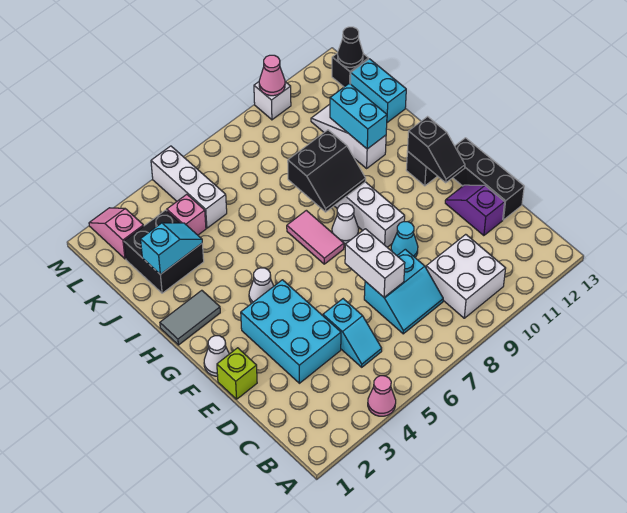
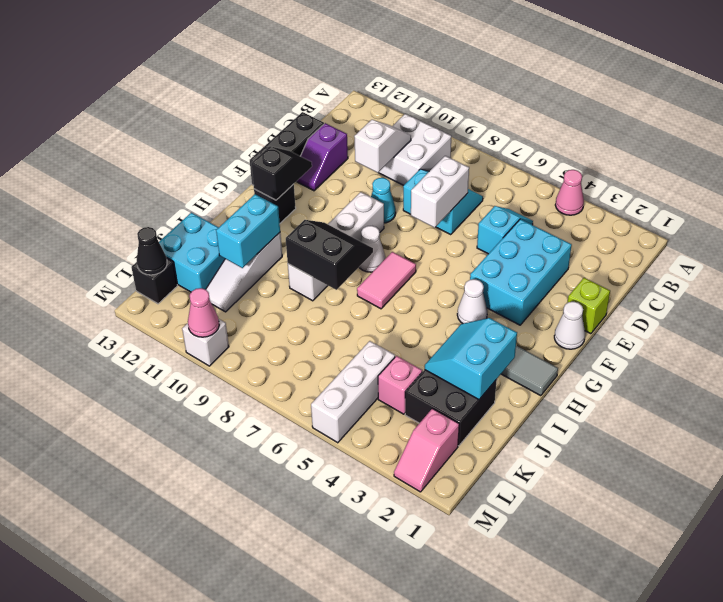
none -> white 1x2 slope [354,120,411,173]
cyan 1x2 slope [141,223,202,275] -> cyan 2x2 slope [425,318,517,399]
cyan 1x2 brick [351,59,406,123] -> cyan 2x2 brick [159,213,225,292]

